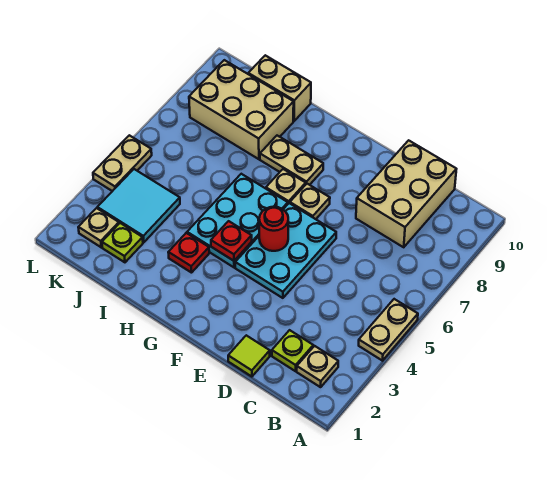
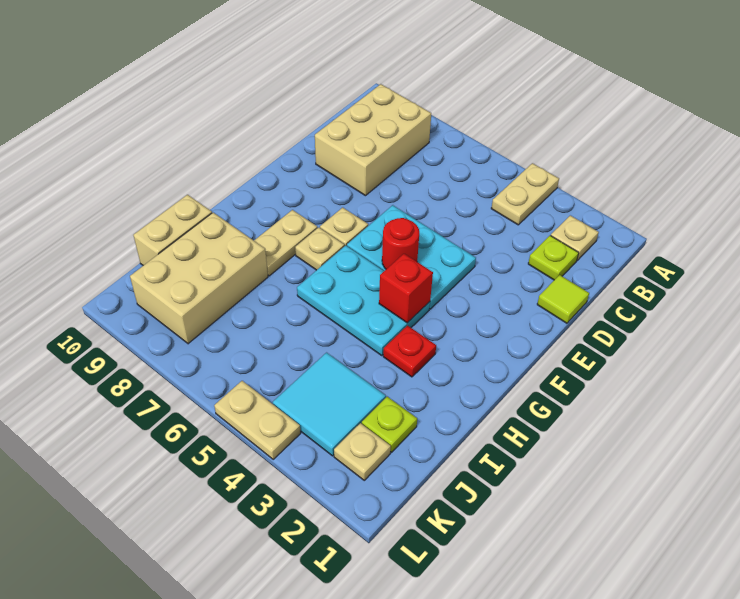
tan 1x2 plate [359,299,418,361] -> tan 1x2 plate turned to [491,163,559,225]
tan 2x3 brick [356,140,456,247] -> tan 2x3 brick turned to [315,84,431,196]
red 1x1 plate [211,221,252,261] -> red 1x1 brick [379,254,433,323]

